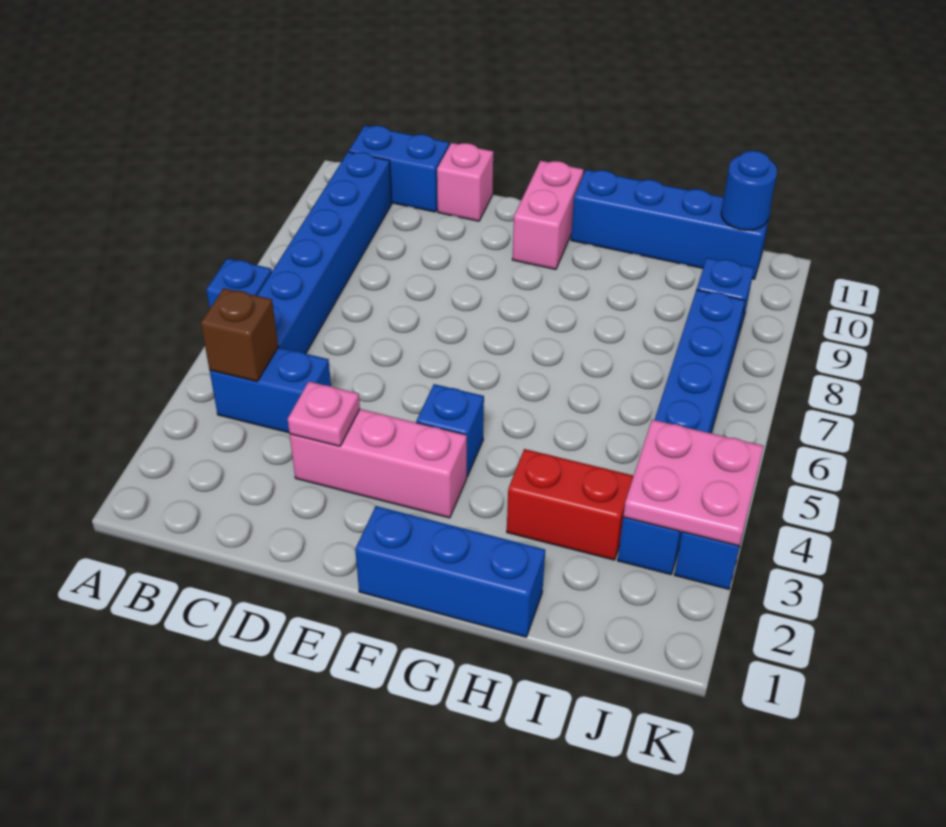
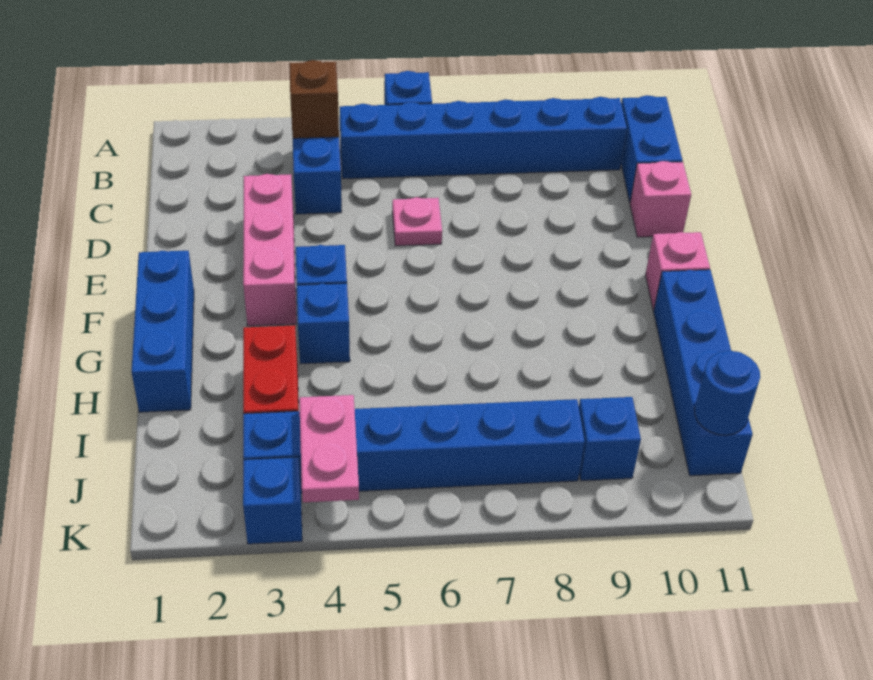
pink 1x1 plate [288,382,360,446] -> pink 1x1 plate moved to [392,197,442,246]
pink 1x2 brick [512,161,583,269] -> pink 1x1 brick [645,232,710,310]
none -> blue 1x1 brick [297,283,350,364]
pink 2x2 plate [623,420,764,546] -> pink 1x2 plate [299,395,359,502]

